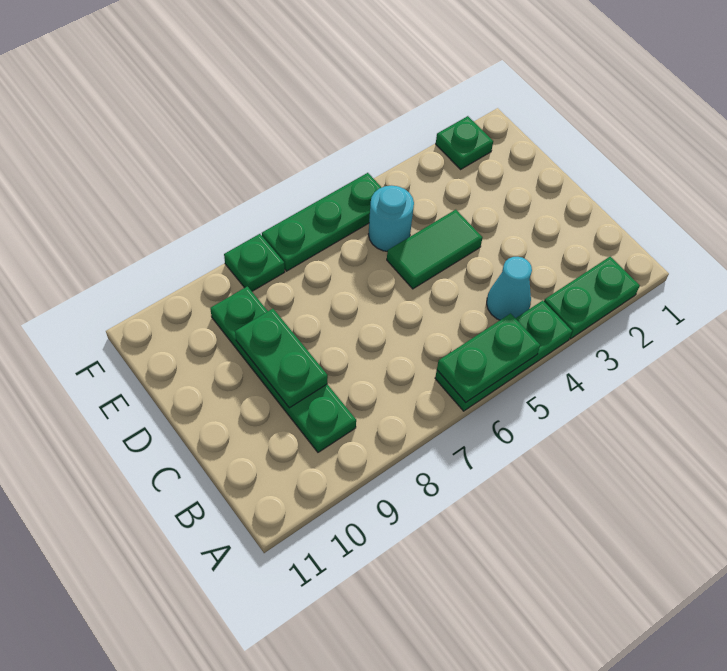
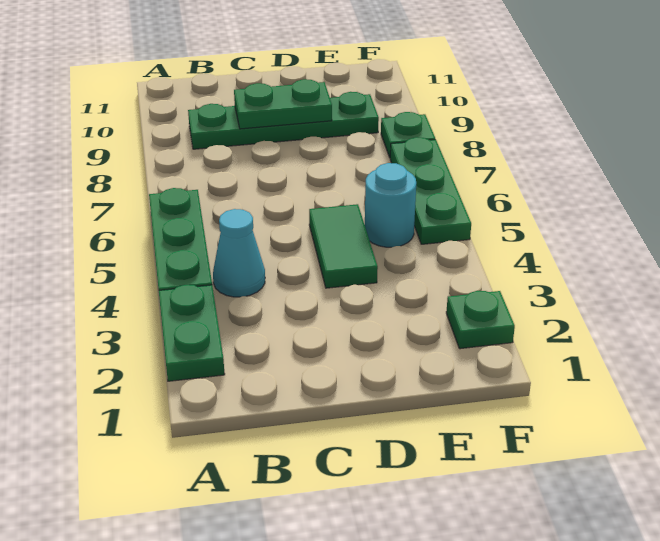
green 1x2 plate [437,313,540,402] -> none

